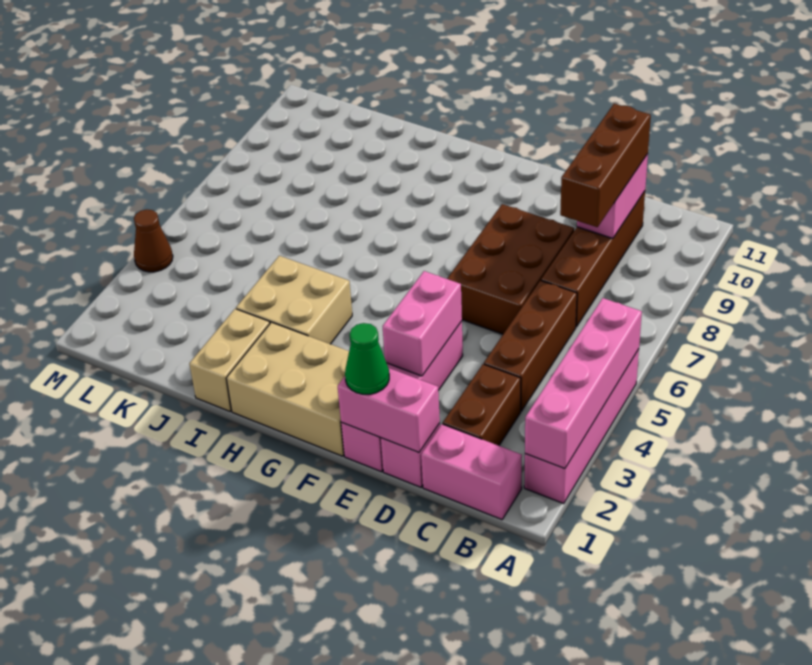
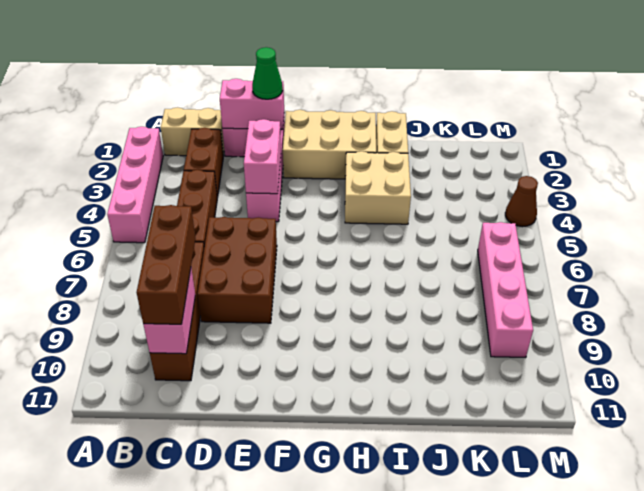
pink 1x4 brick [525,298,642,468] -> pink 1x4 brick moved to [478,222,533,358]
pink 1x2 brick [421,424,522,520] -> tan 1x2 brick [161,107,224,156]

